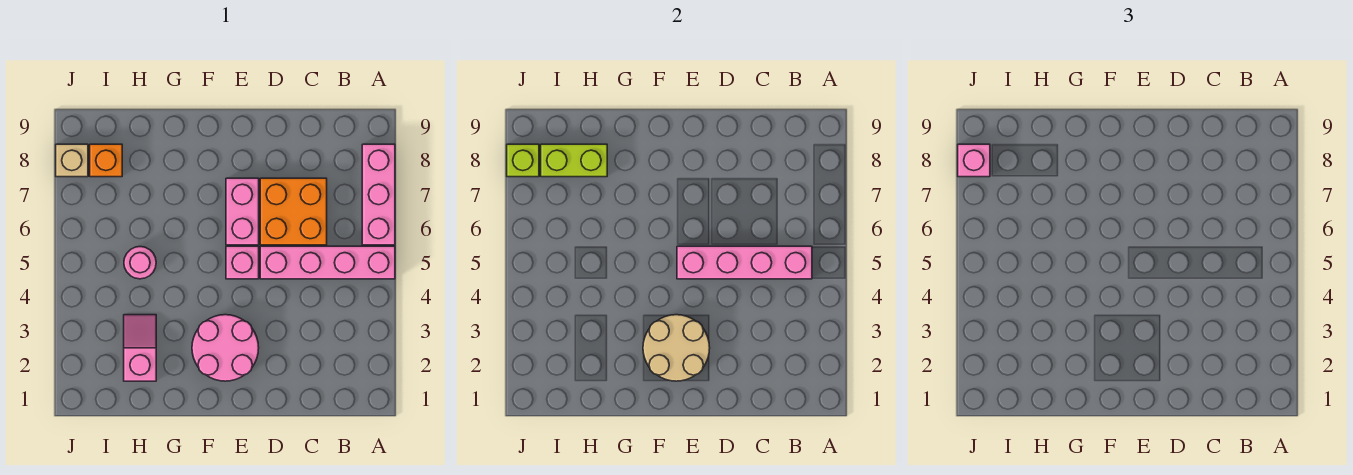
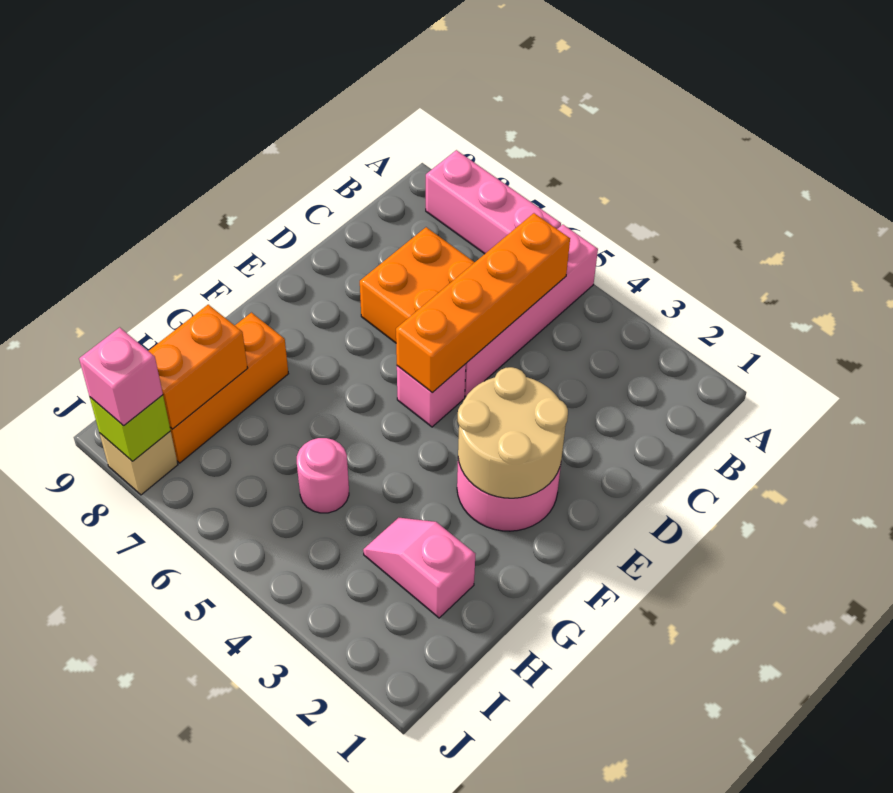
pink 1x4 brick [677,246,812,279] -> orange 1x4 brick [396,213,570,393]
pink 1x2 brick [226,178,259,245] -> none
lime 1x2 brick [541,144,607,177] -> orange 1x2 brick [149,305,248,429]
orange 1x1 brick [90,144,122,177] -> orange 1x3 brick [170,313,288,463]

